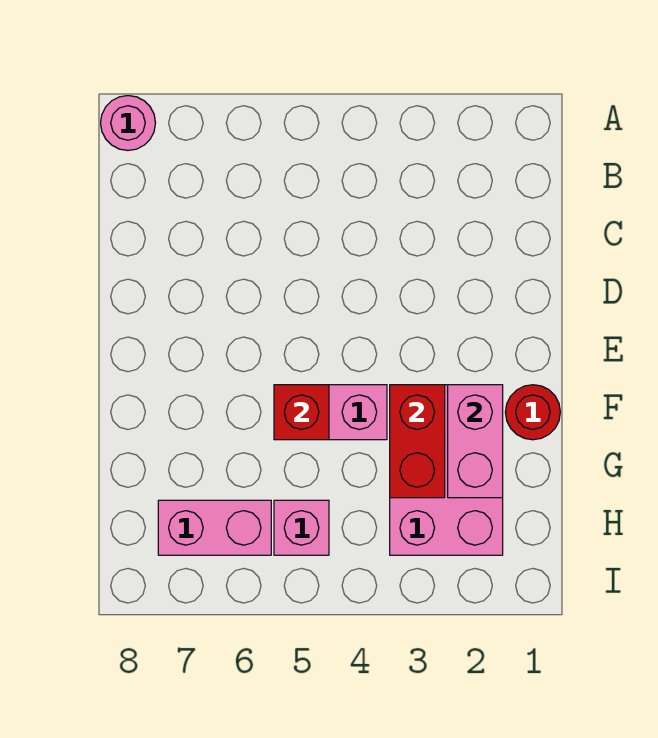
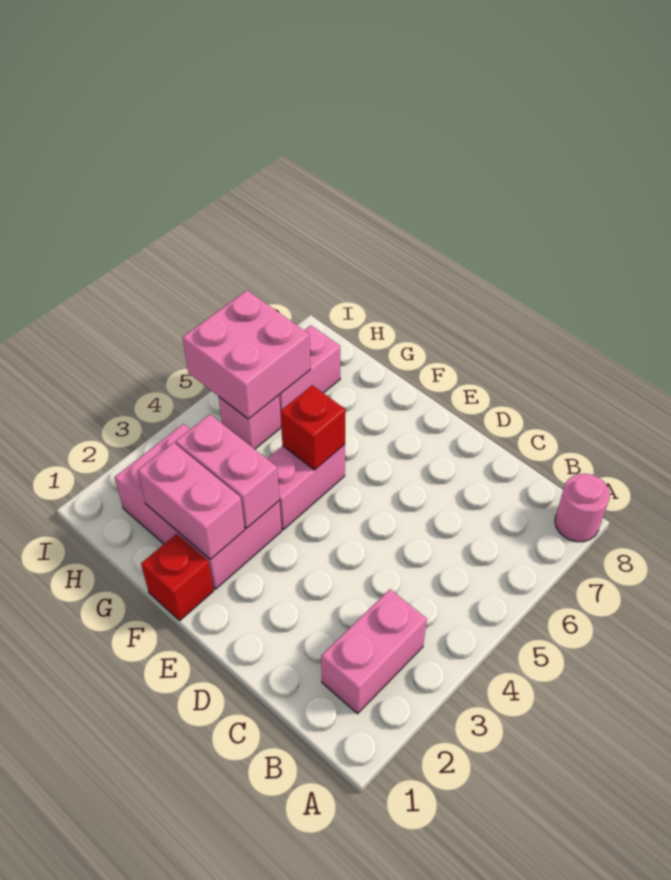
none -> pink 1x2 brick [321,589,427,714]
red 1x1 round brick [505,385,560,440] -> red 1x1 brick [141,534,214,620]
red 1x2 brick [390,385,445,498] -> pink 1x2 brick [175,414,279,528]
none -> pink 2x2 brick [182,290,310,419]

